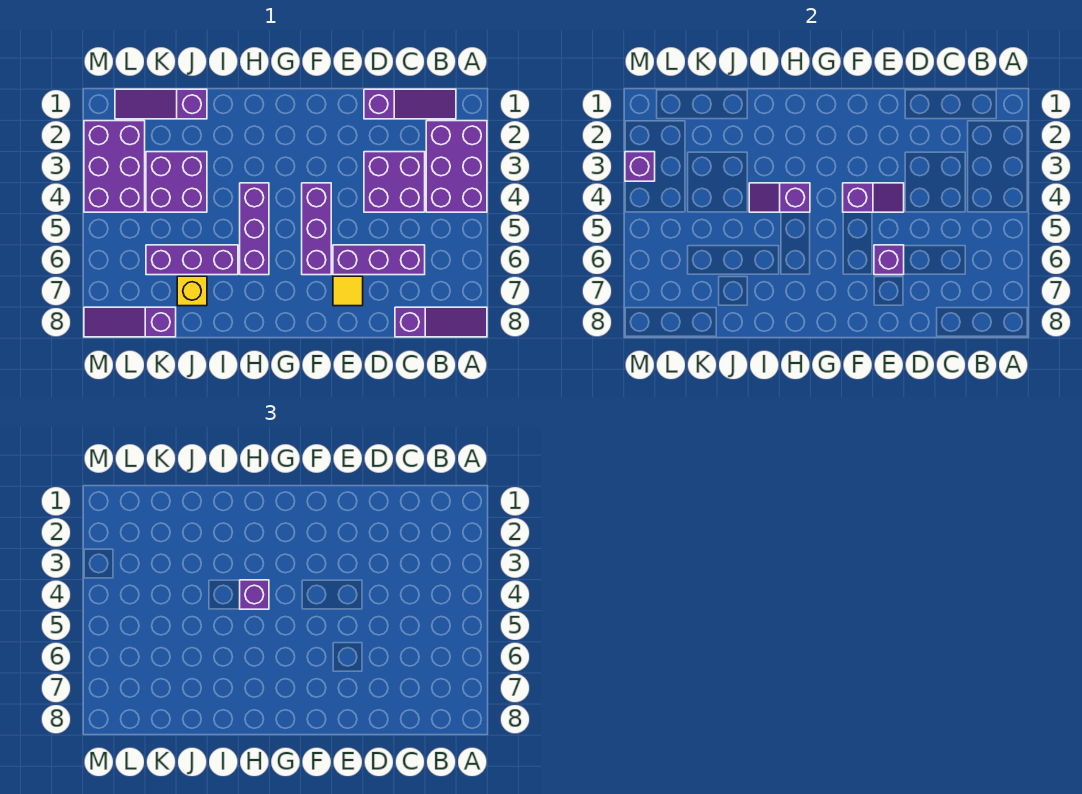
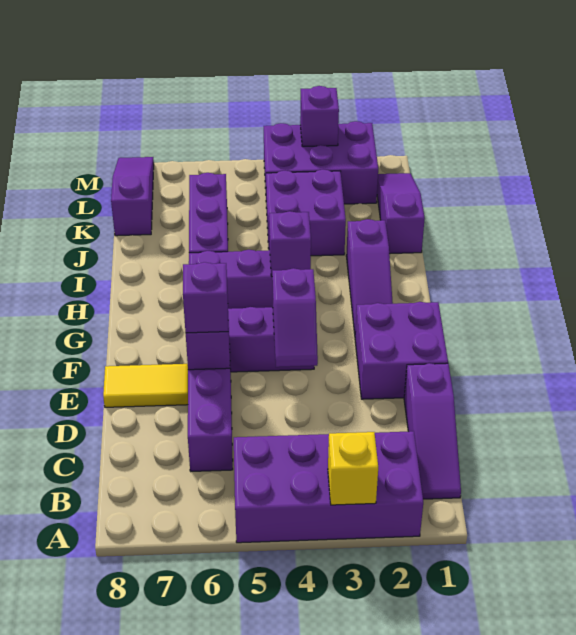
purple 2x3 brick [426,121,487,212] -> purple 2x4 brick [234,431,423,543]
purple 1x3 slope [395,307,487,337] -> purple 1x3 slope moved to [346,219,393,333]
purple 2x2 brick [364,152,425,212] -> purple 2x2 brick moved to [355,302,448,399]
yellow 1x1 tile [333,276,363,306] -> yellow 1x2 tile [103,364,188,407]
purple 1x1 brick [240,580,269,609] -> purple 1x1 brick moved to [183,262,228,333]
yellow 1x1 brick [177,276,207,306] -> yellow 1x1 brick moved to [328,432,378,505]

